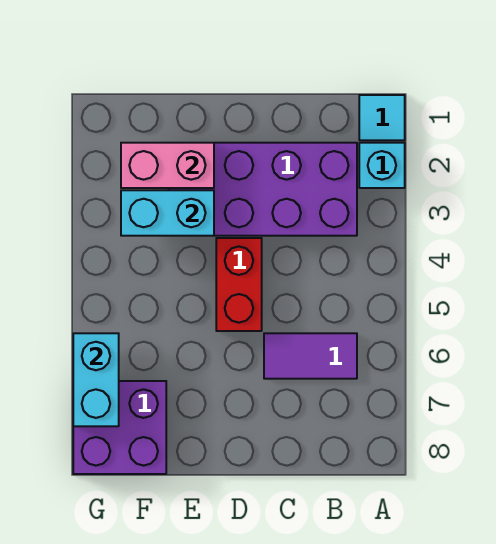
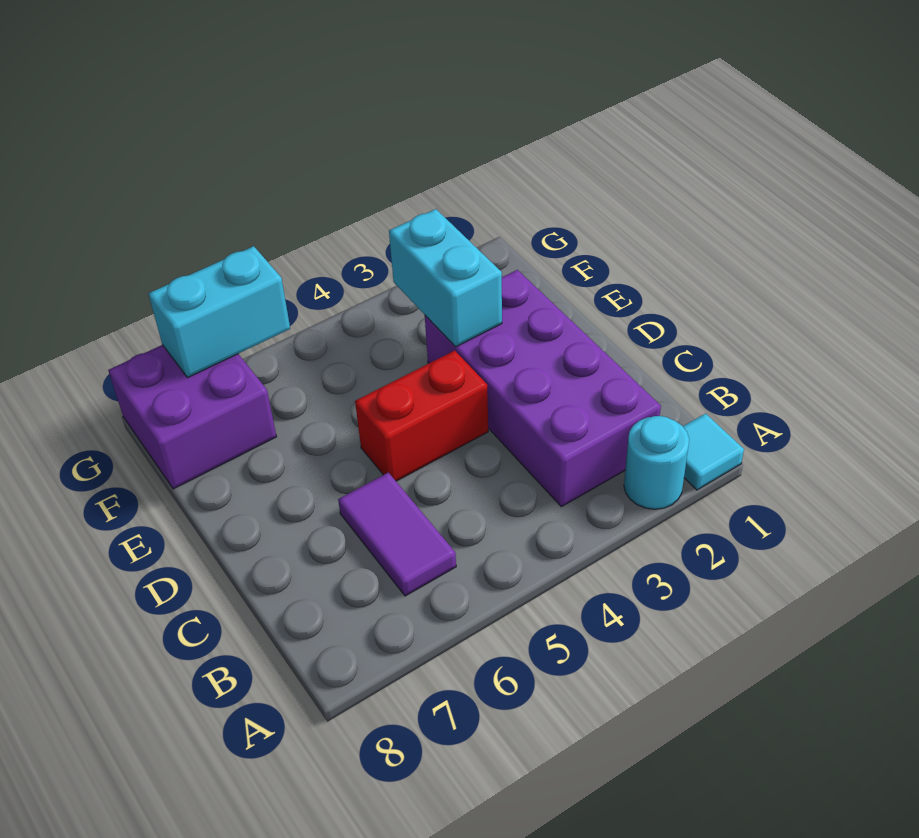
cyan 1x1 brick [359,143,405,188] -> cyan 1x1 round brick [624,416,689,509]
pink 1x2 brick [121,143,214,188] -> none

